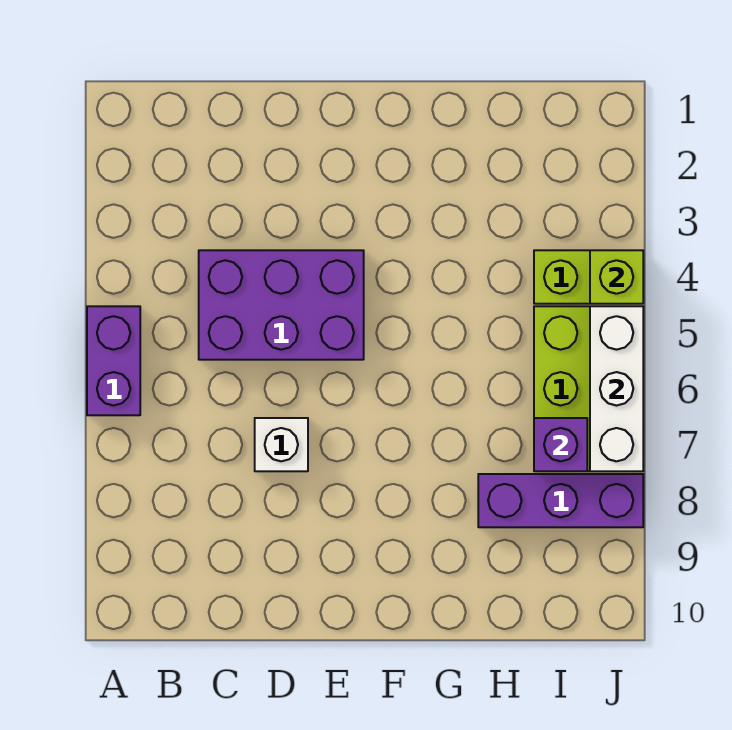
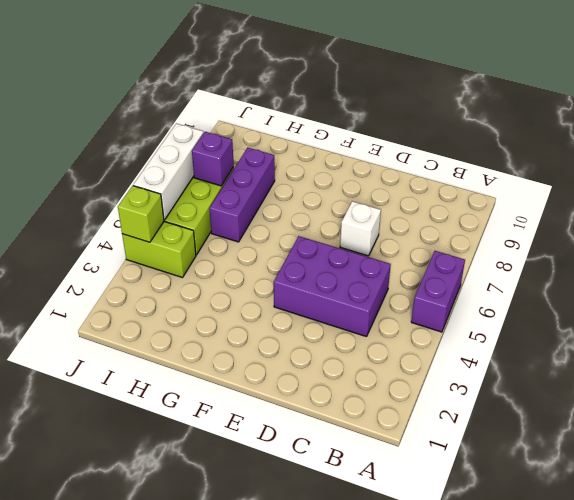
purple 1x3 brick [478,474,643,527] -> purple 1x3 brick turned to [210,148,275,242]

